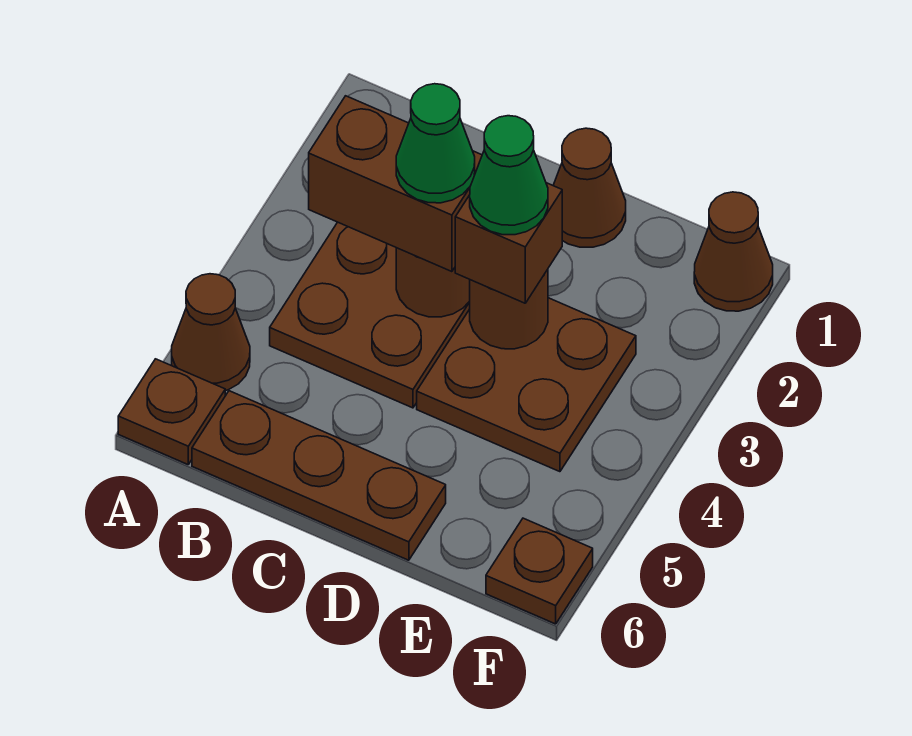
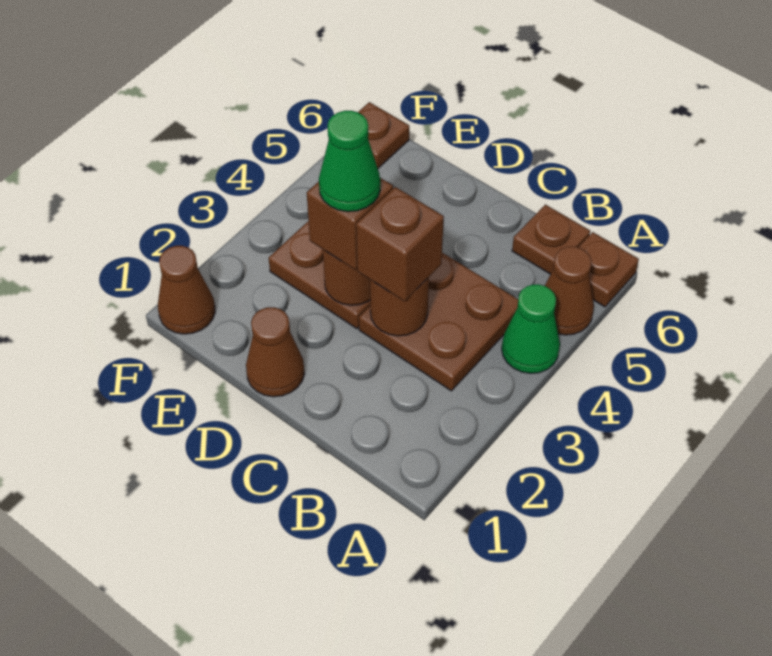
brown 1x2 brick [309,96,482,272] -> brown 1x1 brick [356,187,444,301]
brown 1x3 plate [192,391,446,560] -> brown 1x1 plate [512,205,590,274]
green 1x1 cone [396,84,475,203] -> green 1x1 cone moved to [502,284,560,374]

